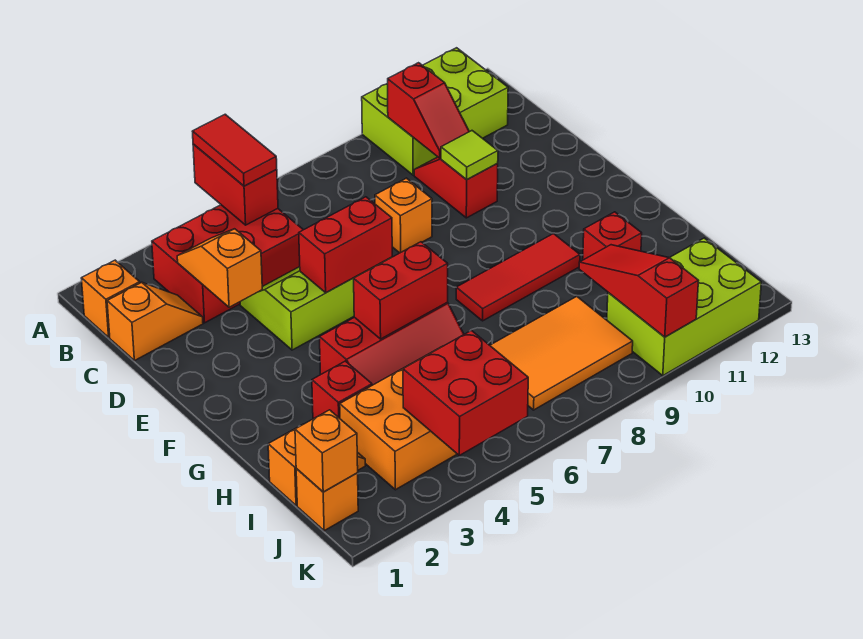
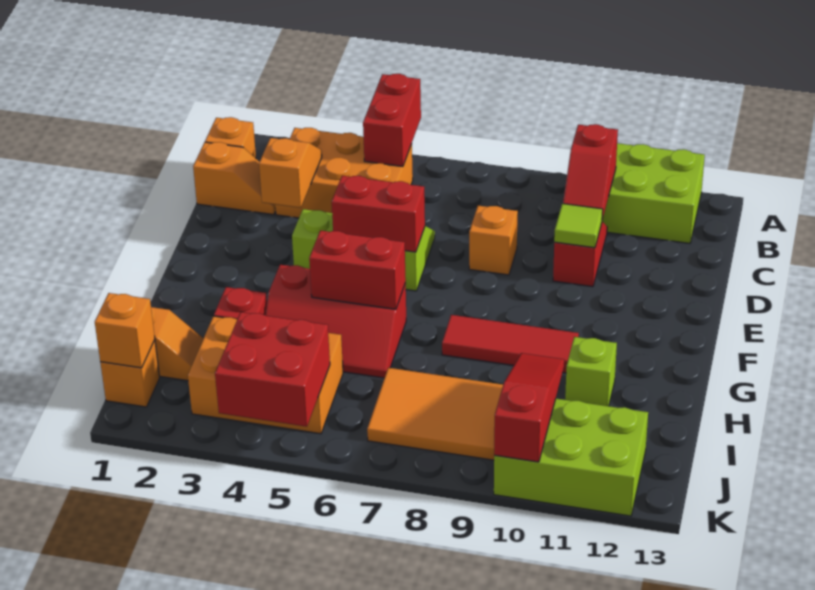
red 1x2 tile [192,114,277,186] -> none
red 2x3 brick [152,205,303,323] -> orange 2x3 brick [275,128,413,218]
red 1x1 brick [583,212,642,260] -> lime 1x1 brick [565,337,617,406]

